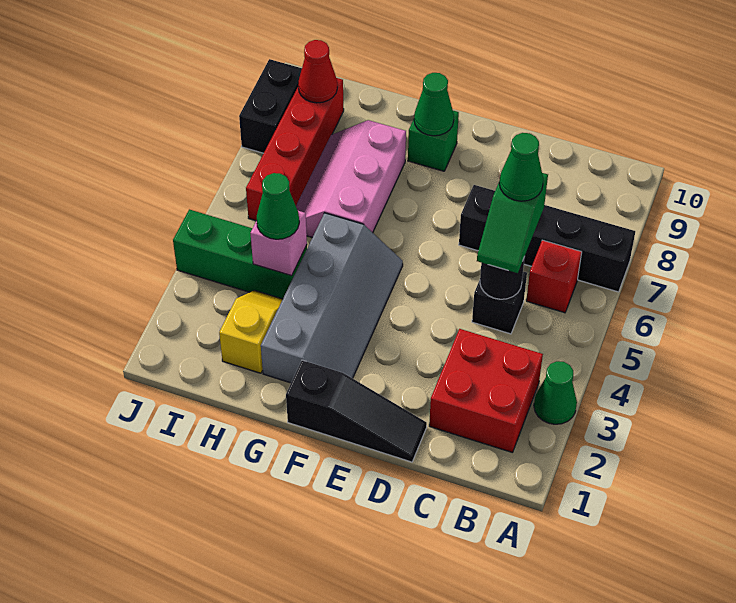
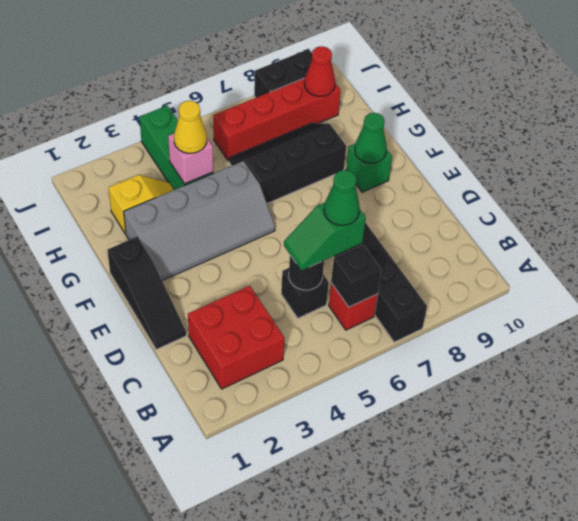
green 1x1 cone [534,361,577,424] -> none
none -> black 1x1 brick [331,245,381,307]
pink 2x3 slope [296,120,406,238] -> black 2x3 slope [229,123,346,203]
green 1x1 cone [257,173,299,239] -> yellow 1x1 cone [174,101,207,153]

